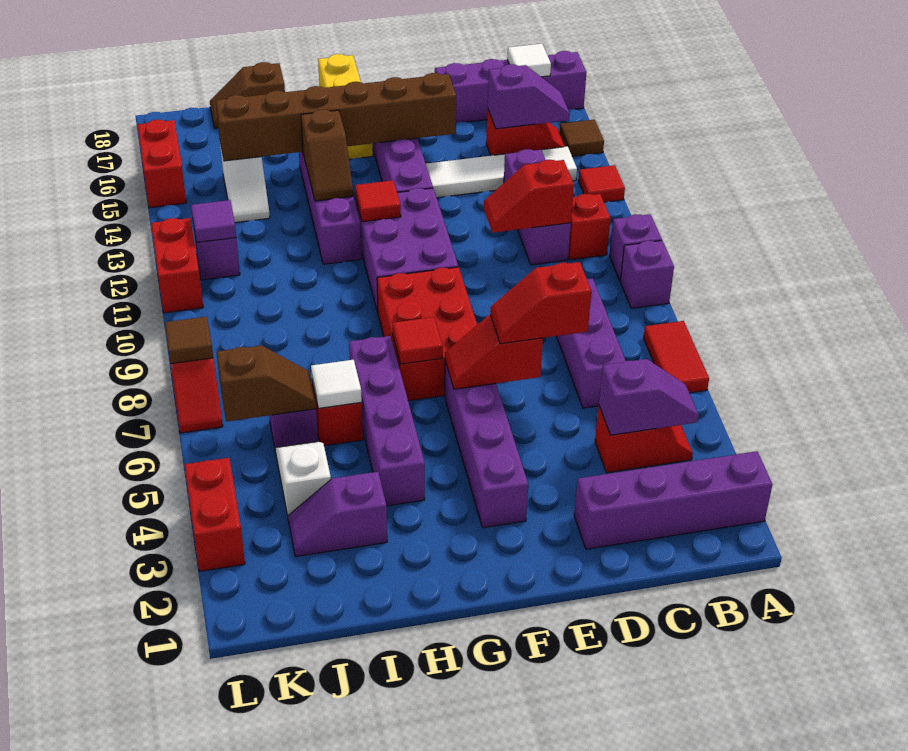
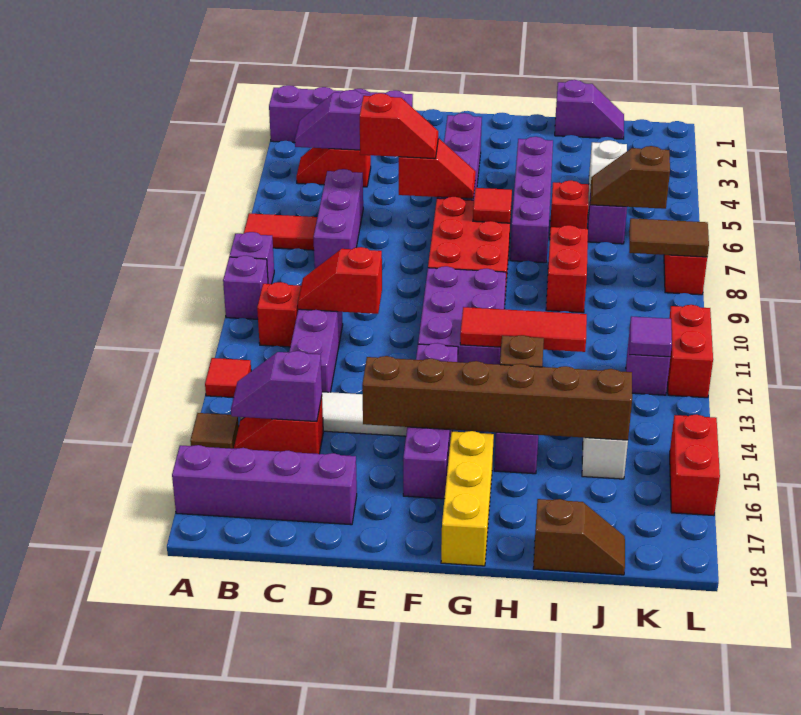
red 1x2 tile [643,321,709,393] -> red 1x2 tile turned to [244,213,317,250]
white 1x1 tile [507,44,551,77] -> none
red 1x2 slope [484,160,574,233] -> red 1x2 slope turned to [298,247,382,314]
red 1x1 tile [355,180,401,222] -> red 1x3 tile [460,307,587,352]
purple 1x2 slope [288,472,387,557] -> purple 1x2 slope moved to [555,80,624,139]
white 1x1 tile [311,360,362,408] -> none
red 1x2 brick [184,458,245,571] -> red 1x2 brick moved to [546,225,588,313]
brown 1x1 tile [165,317,213,364] -> brown 1x2 tile [629,218,709,257]

